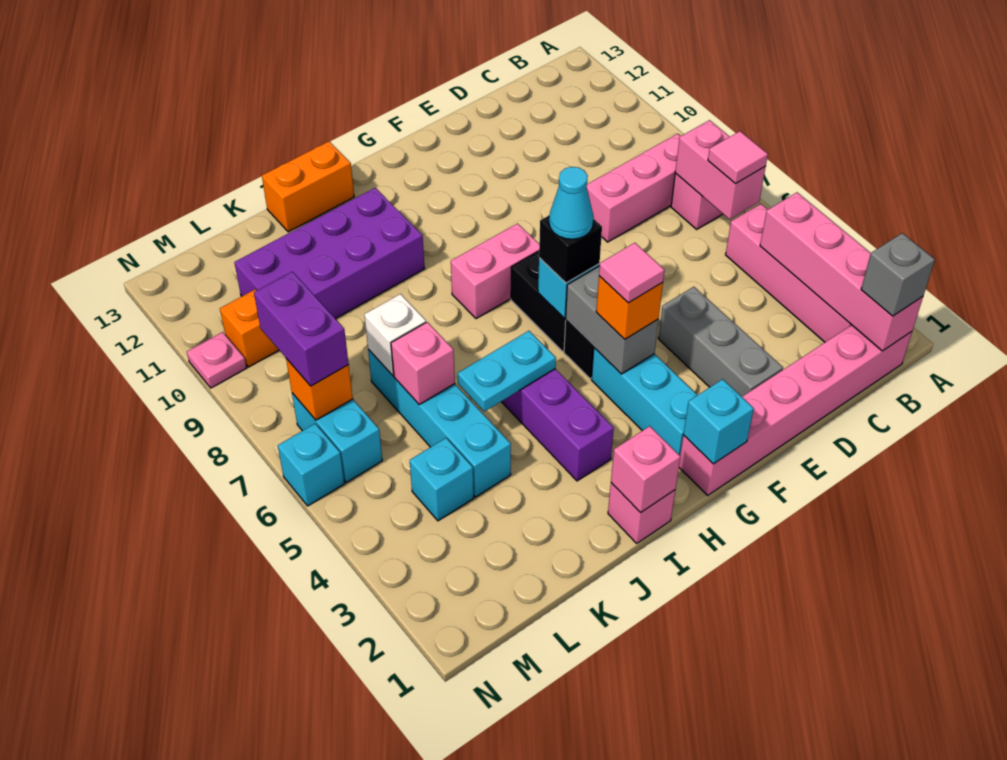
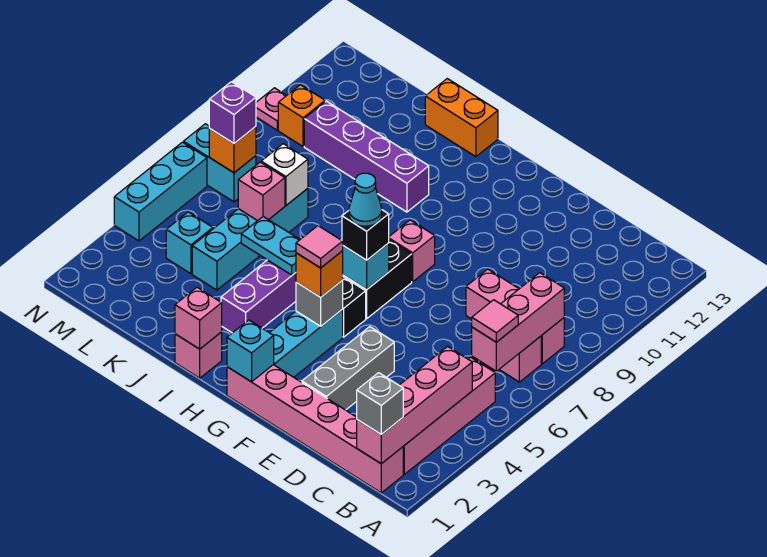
pink 1x2 brick [675,120,766,220] -> pink 1x3 brick [472,273,564,371]
grey 1x2 brick [566,266,659,374] -> grey 1x1 brick [296,280,343,326]
pink 1x2 brick [451,224,539,319] -> pink 1x1 brick [389,220,435,282]
purple 2x4 brick [234,188,425,319] -> purple 1x4 brick [304,101,429,212]
cyan 1x2 brick [292,393,382,482] -> cyan 1x2 brick turned to [183,124,256,202]
purple 1x2 brick [254,272,349,386] -> purple 1x1 brick [209,82,256,143]
cyan 1x1 brick [278,424,344,506] -> cyan 1x3 brick [114,142,207,241]

